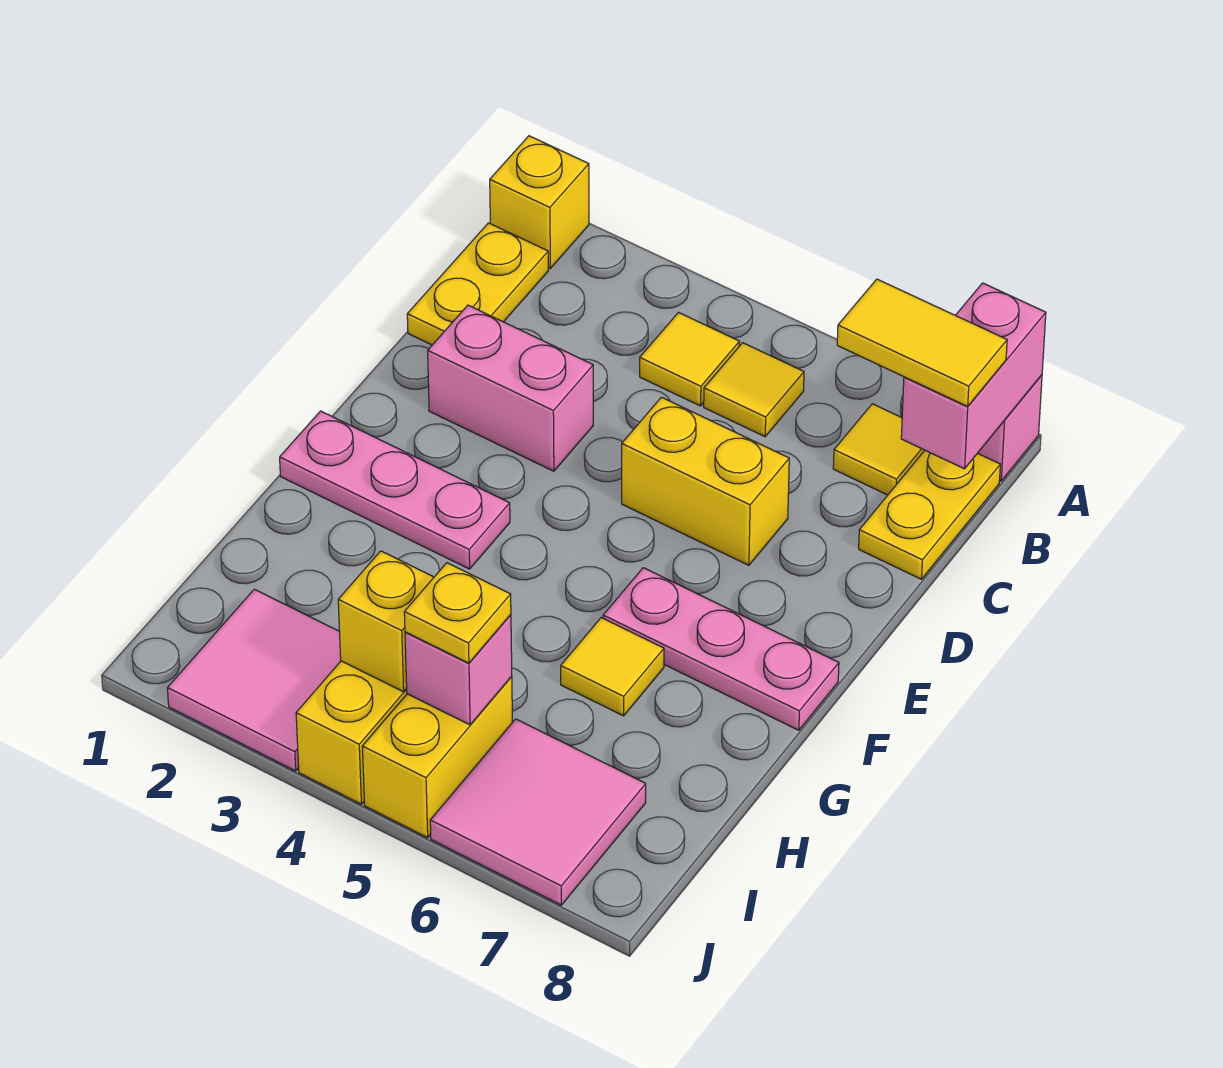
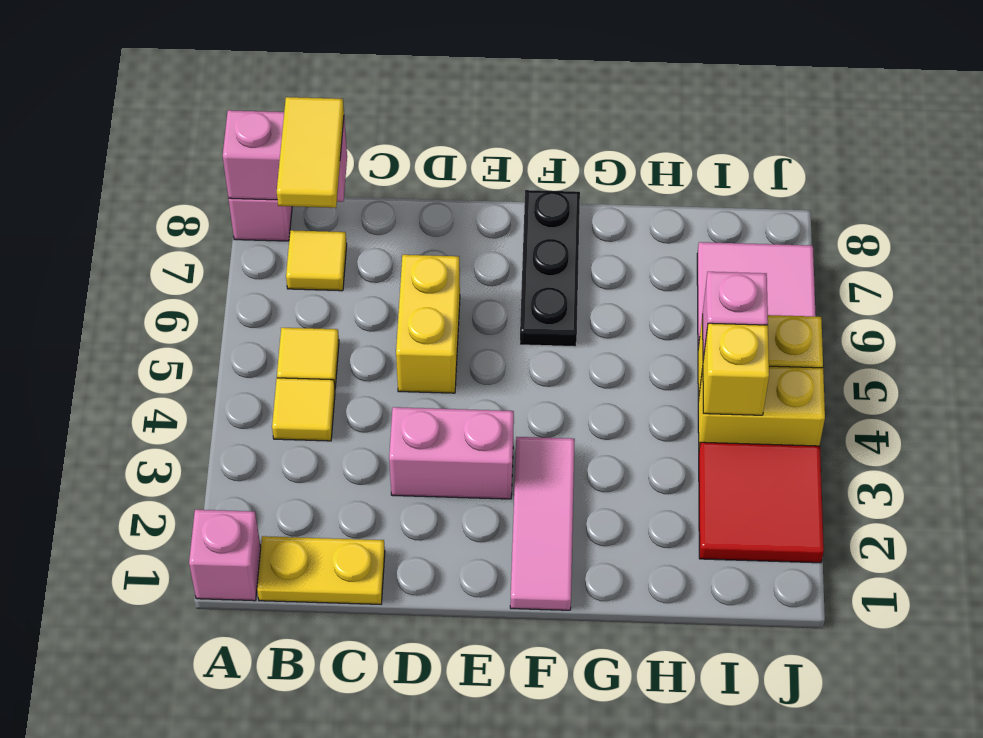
yellow 1x1 brick [490,136,589,268] -> pink 1x1 brick [189,510,261,601]
yellow 1x2 plate [859,451,1000,579] -> none
pink 1x2 brick [428,305,593,471] -> pink 1x2 brick turned to [389,407,514,499]
pink 1x3 plate [280,411,510,569] -> pink 1x3 tile [510,437,575,610]
pink 1x3 plate [603,568,839,730] -> black 1x3 plate [520,190,580,347]
yellow 1x1 tile [561,618,664,716] -> none
pink 2x2 tile [167,589,341,771] -> red 2x2 tile [699,442,824,563]
yellow 1x1 plate [404,563,511,663] -> none

